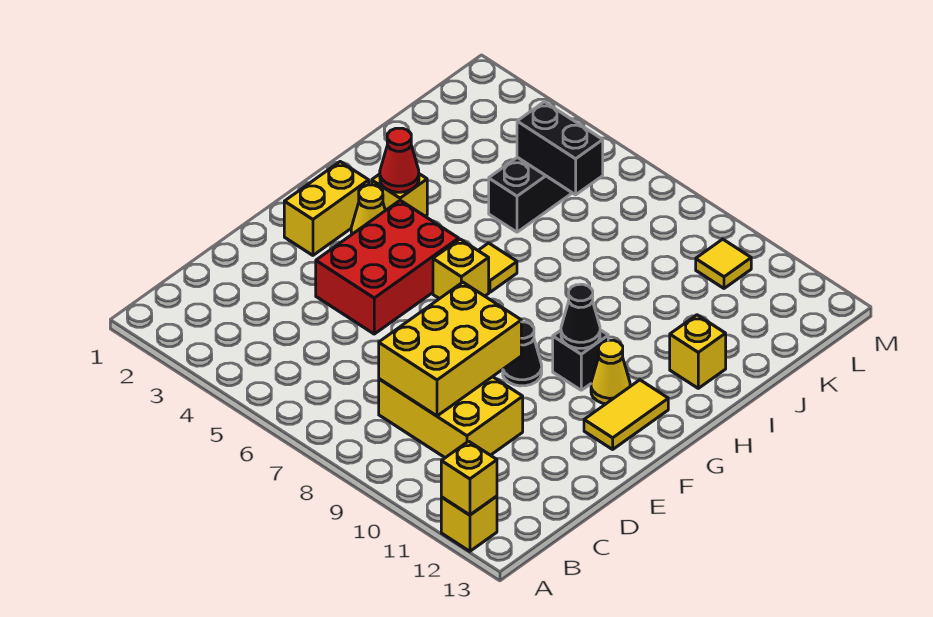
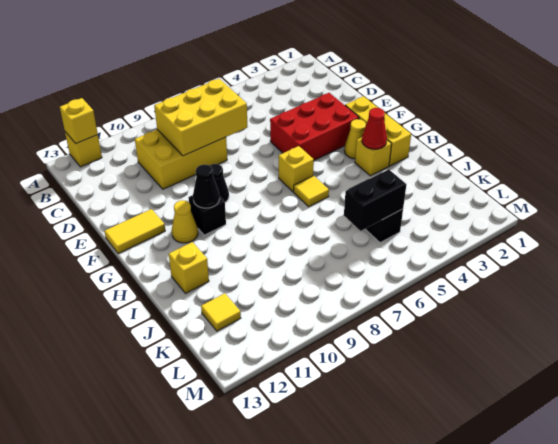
yellow 2x3 brick [379,282,521,416] -> yellow 2x3 brick turned to [154,79,248,156]
red 2x3 brick [316,200,459,334] -> red 2x3 brick turned to [270,93,359,160]
yellow 1x2 brick [284,162,369,255] -> yellow 1x3 brick [345,96,411,166]
yellow 1x2 tile [584,380,668,449] -> yellow 1x2 tile turned to [105,209,165,254]
yellow 1x1 tile [696,239,751,288] -> yellow 1x1 tile moved to [201,293,241,331]

